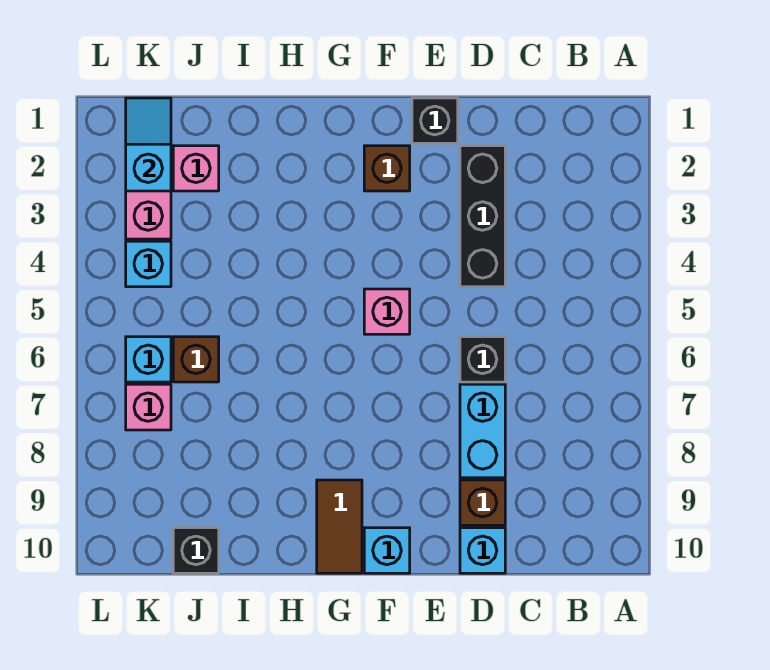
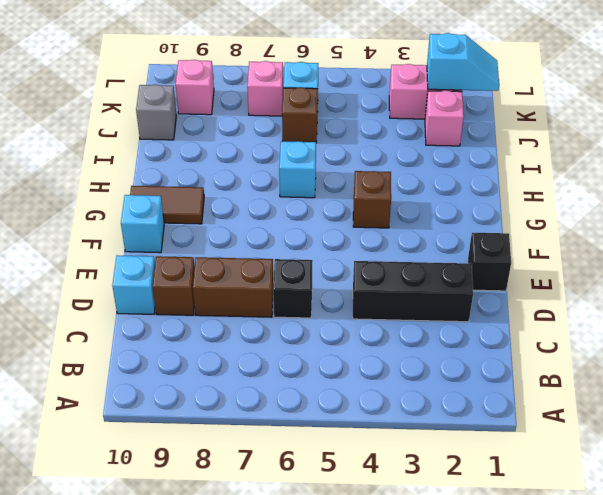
cyan 1x2 brick [460,384,505,478] -> brown 1x2 brick [193,257,273,317]
brown 1x1 brick [364,146,410,191] -> brown 1x1 brick moved to [353,171,391,228]
pink 1x1 brick [364,289,410,334] -> pink 1x1 brick moved to [176,60,214,115]
black 1x1 brick [173,528,219,573] -> grey 1x1 brick [136,84,176,140]
cyan 1x1 brick [126,241,171,287] -> cyan 1x1 brick moved to [279,141,316,198]

